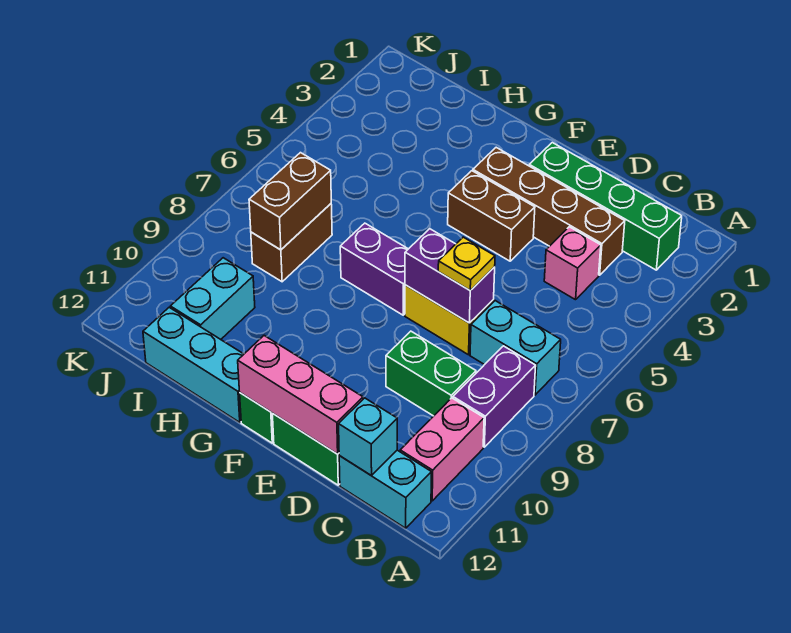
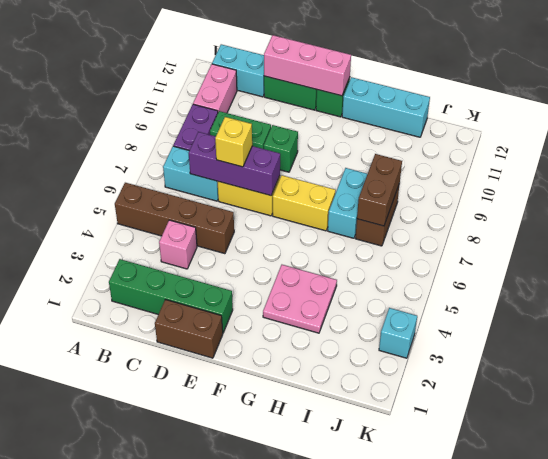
brown 1x4 brick [473,147,625,275] -> brown 1x4 brick moved to [115,183,234,254]
cyan 1x1 brick [339,398,397,475] -> cyan 1x1 brick moved to [379,308,417,358]
purple 1x2 brick [405,229,495,323] -> purple 1x3 brick [189,132,280,196]
yellow 1x1 plate [438,237,495,290] -> yellow 1x1 brick [215,117,252,167]
brown 1x2 brick [448,171,535,261] -> brown 1x2 brick moved to [155,299,223,358]
none -> green 1x1 brick [264,125,298,172]
purple 1x2 brick [340,223,408,315] -> yellow 1x2 brick [273,175,336,231]
none -> pink 2x2 plate [263,265,337,333]
cyan 1x2 brick [170,258,255,339] -> cyan 1x2 brick moved to [328,168,367,238]

